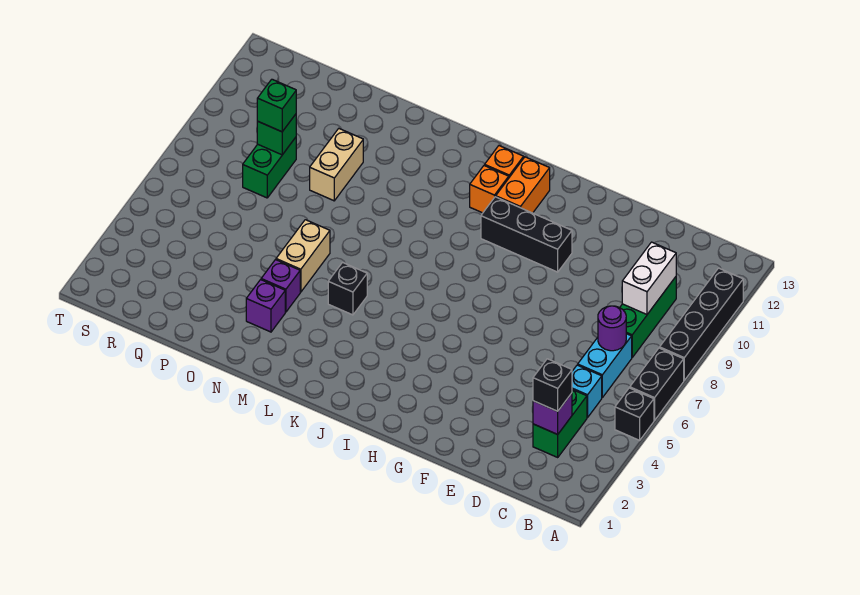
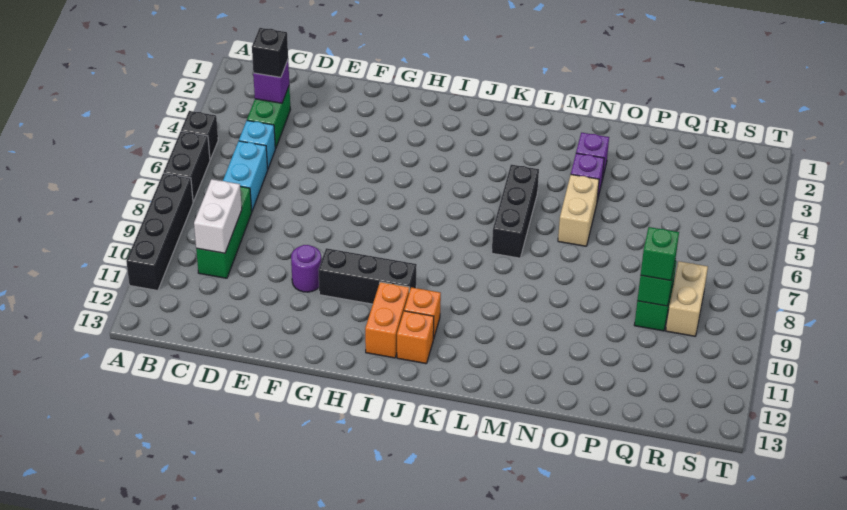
purple 1x1 round brick [598,306,626,351] -> purple 1x1 round brick moved to [291,245,321,292]
black 1x1 brick [328,263,367,315] -> black 1x3 brick [492,165,539,258]
tan 1x2 brick [310,129,363,201] -> tan 1x2 brick moved to [666,261,708,336]

